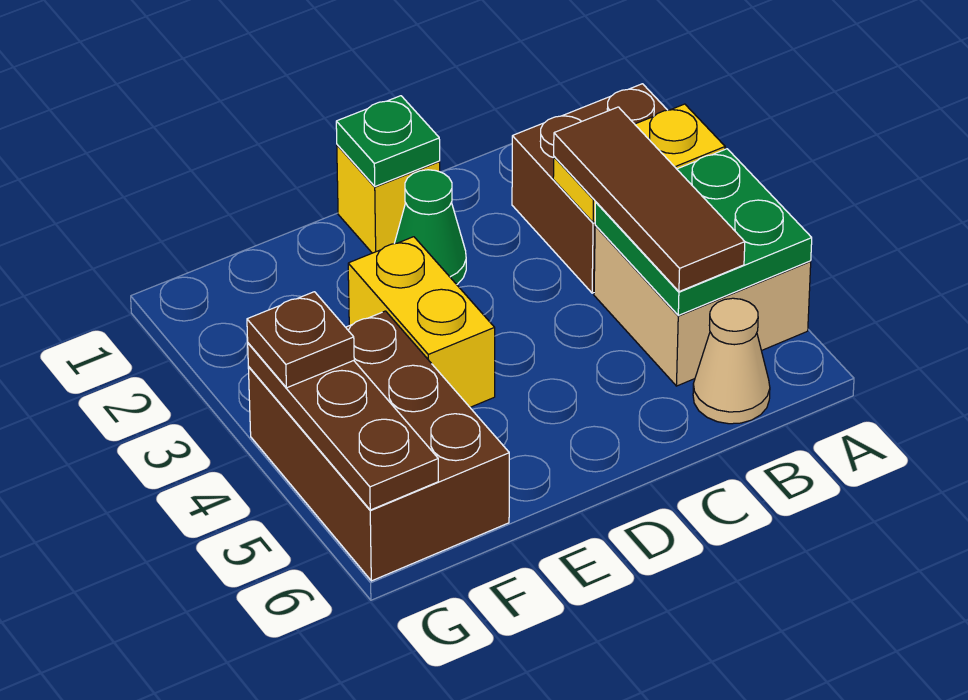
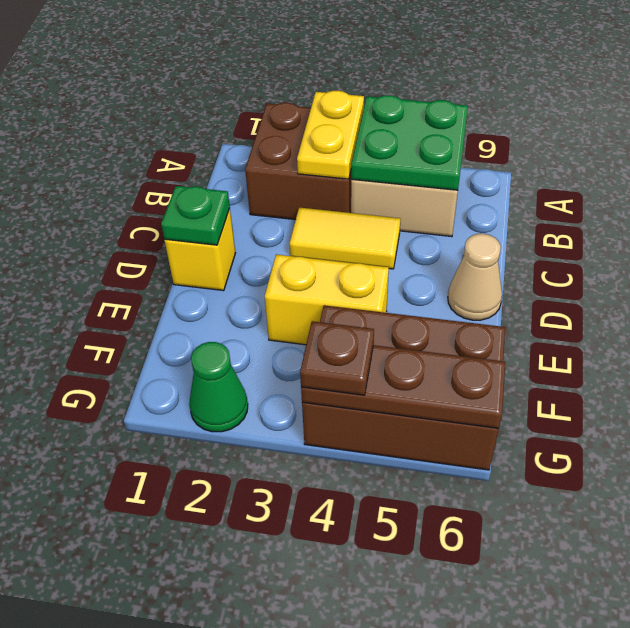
brown 1x3 tile [554,107,745,292] -> none
tan 1x1 cone [693,298,770,424] -> tan 1x1 cone moved to [448,234,502,320]
none -> yellow 1x2 tile [290,207,401,269]
green 1x1 cone [394,170,466,284] -> green 1x1 cone moved to [189,342,248,432]

